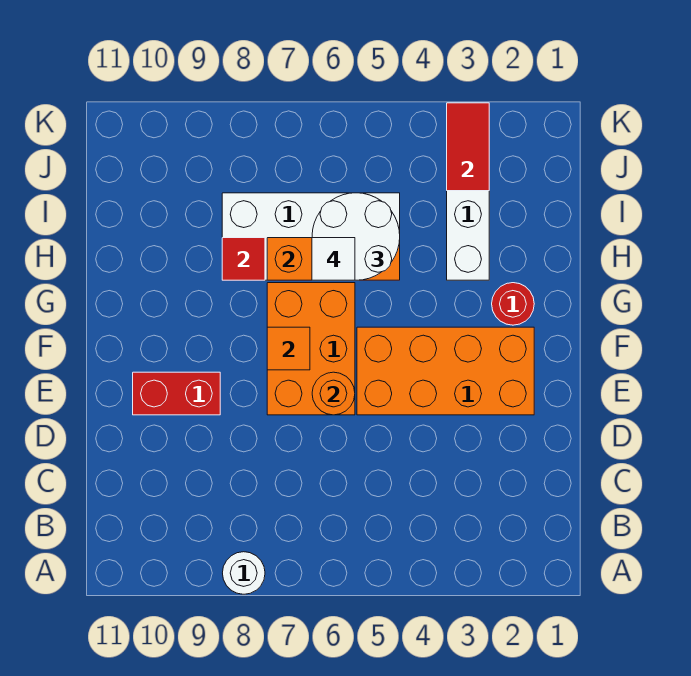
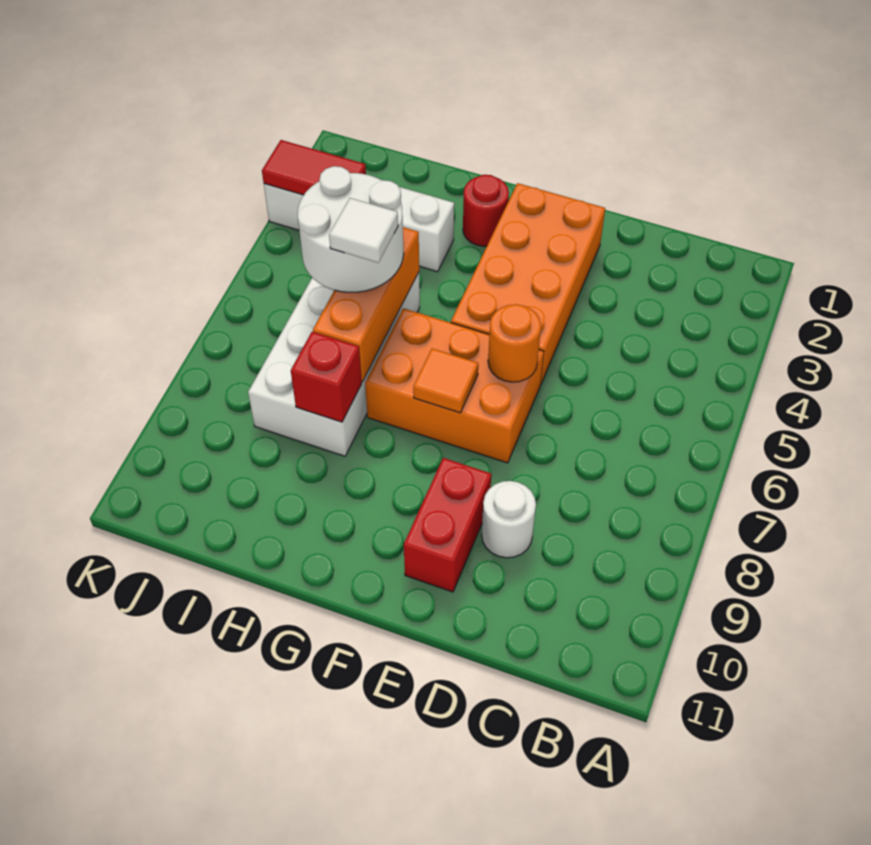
white 1x1 round brick [223,552,265,594] -> white 1x1 round brick moved to [482,481,536,558]
red 1x1 tile [222,238,265,280] -> red 1x1 brick [291,332,362,422]

